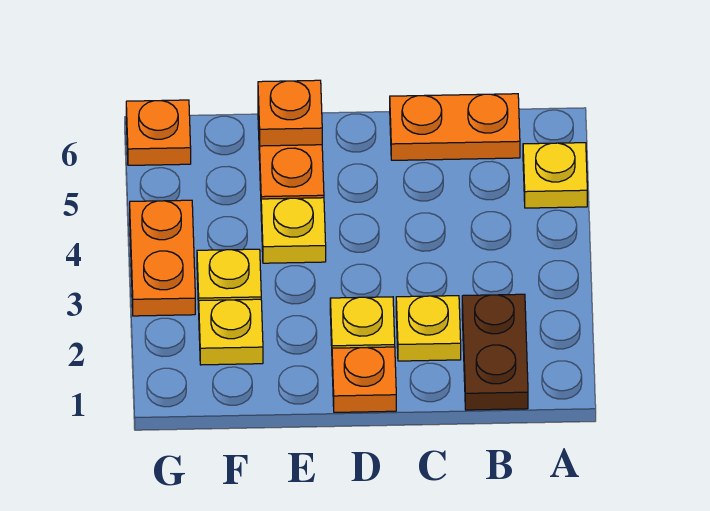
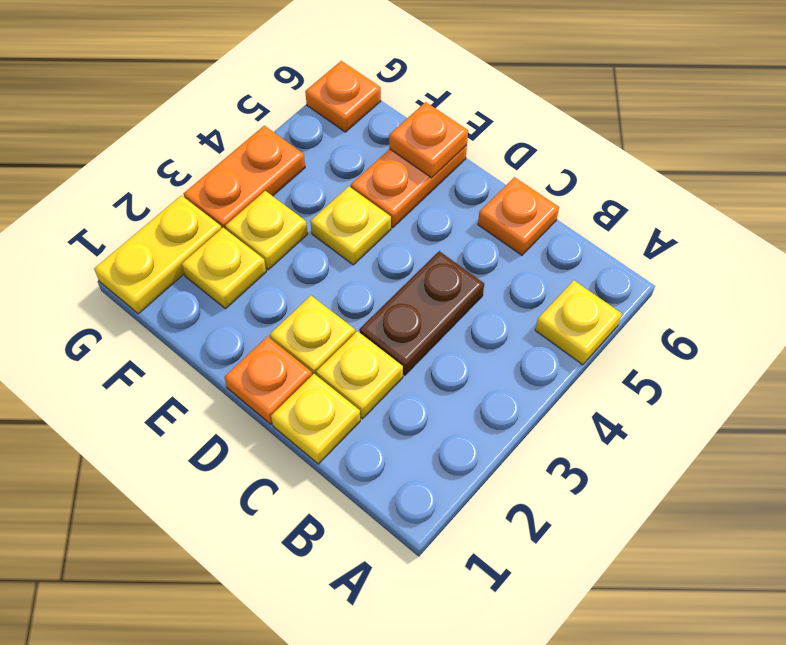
brown 1x2 plate [462,294,528,410] -> brown 1x2 plate moved to [359,251,484,375]
orange 1x2 plate [390,94,520,160] -> orange 1x1 plate [478,177,559,255]
none -> yellow 1x1 plate [271,374,360,464]
none -> yellow 1x2 plate [94,195,222,314]

